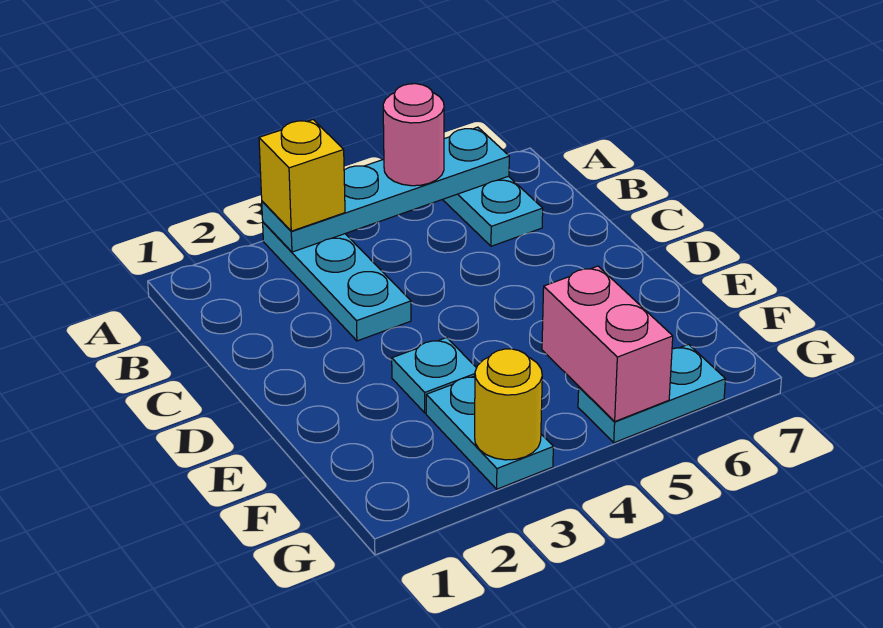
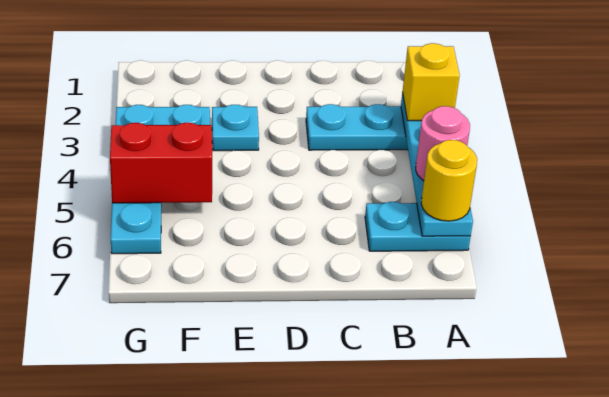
pink 1x2 brick [542,266,673,421] -> red 1x2 brick [110,123,212,203]
yellow 1x1 round brick [475,349,542,460] -> yellow 1x1 round brick moved to [421,140,477,221]

